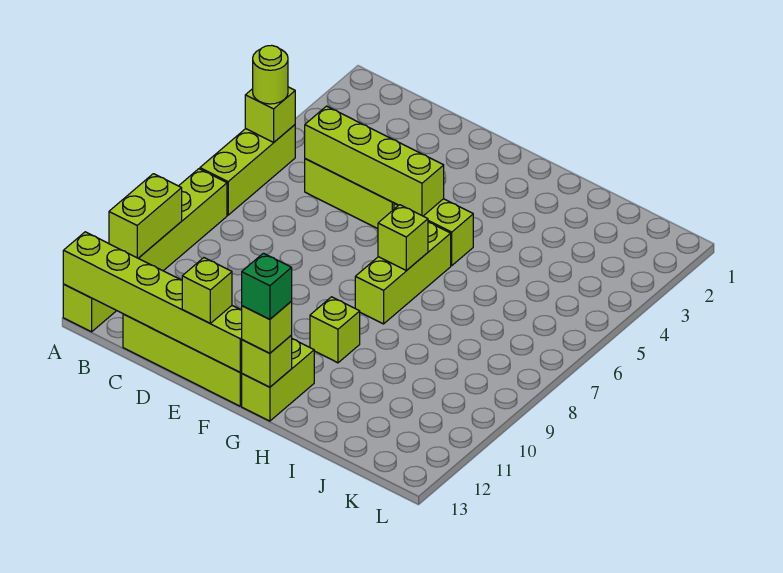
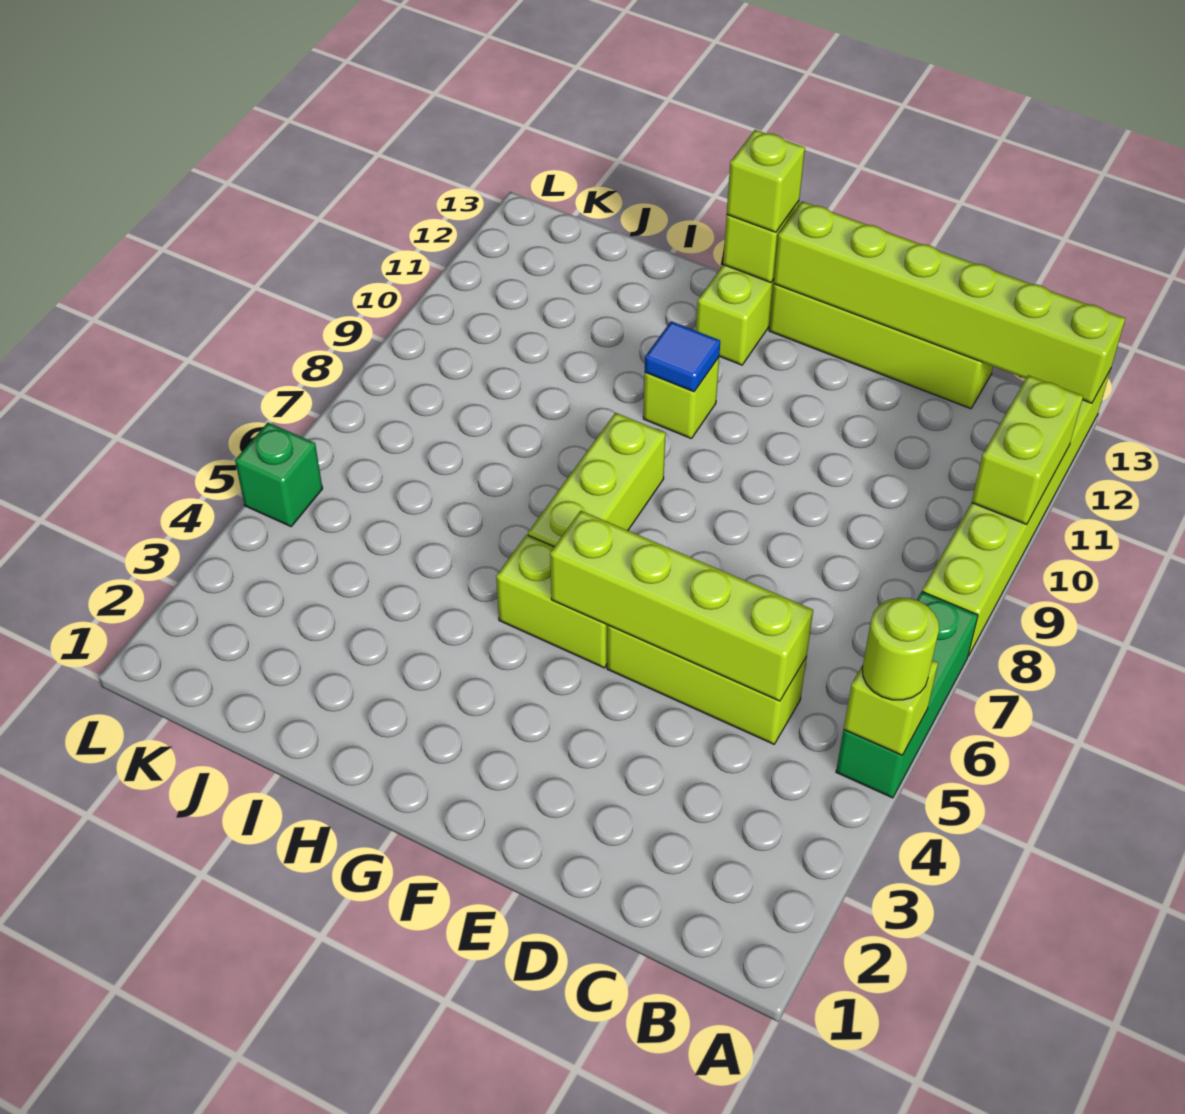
lime 1x3 brick [200,125,295,215] -> green 1x3 brick [836,592,978,798]
lime 1x1 brick [182,258,232,323] -> none
lime 1x1 brick [378,205,428,271] -> none
none -> blue 1x1 tile [645,321,720,392]
green 1x1 brick [242,253,292,319] -> green 1x1 brick moved to [235,423,323,527]

